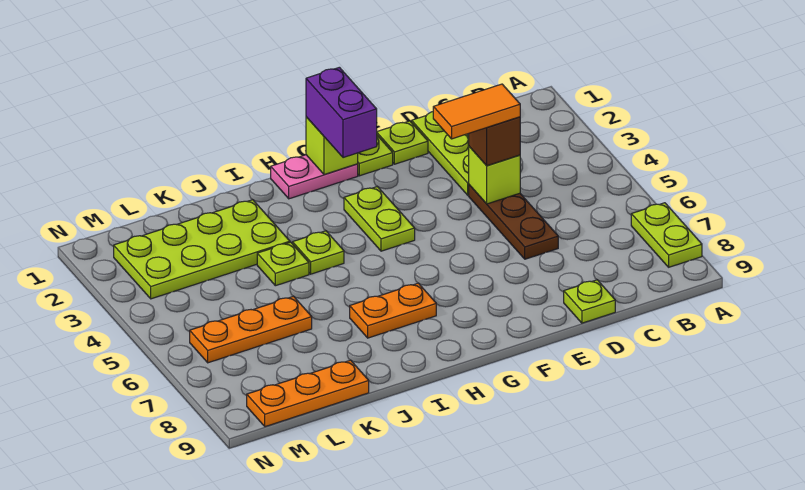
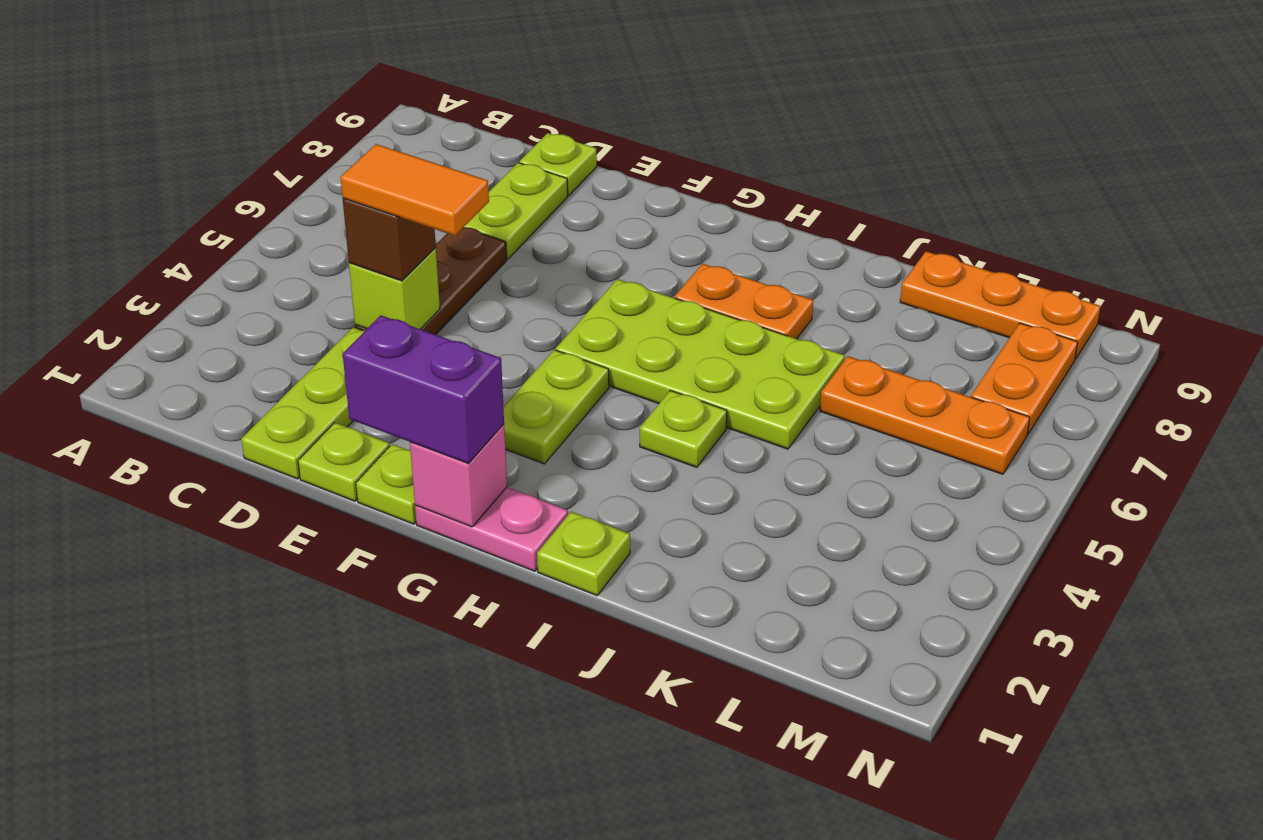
lime 1x2 plate [631,203,702,267] -> lime 1x2 plate moved to [464,163,568,259]
lime 1x1 brick [306,117,358,175] -> pink 1x1 brick [410,424,507,527]
purple 1x2 brick [306,67,377,158] -> purple 1x2 brick turned to [343,315,504,464]
lime 2x4 plate [114,200,290,299] -> lime 2x4 plate moved to [556,279,845,449]
lime 1x1 plate [257,242,309,286] -> lime 1x1 plate moved to [537,512,630,596]
none -> orange 1x2 plate [971,323,1078,434]

